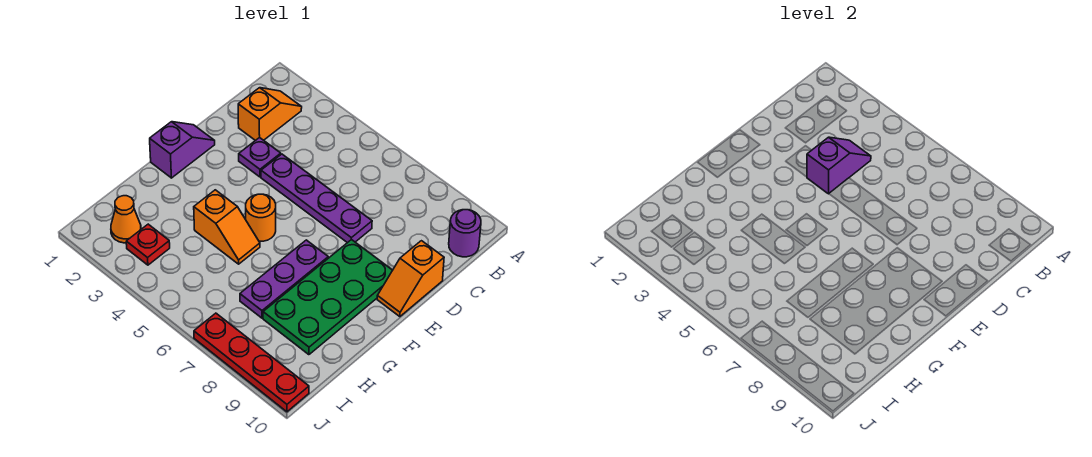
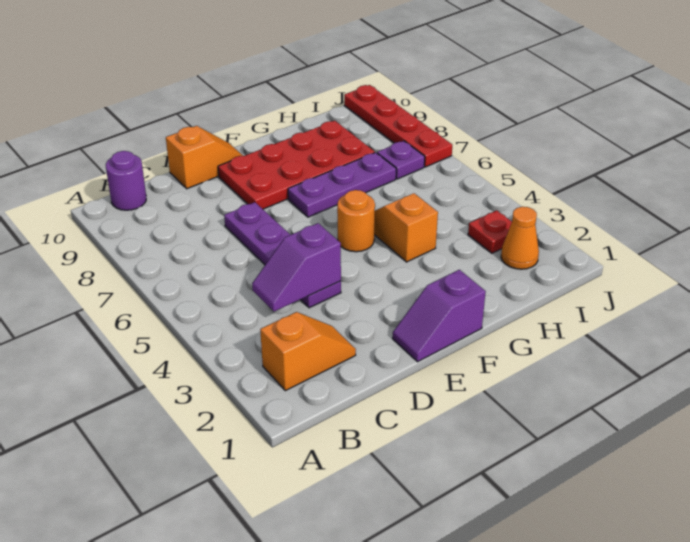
orange 1x2 slope [238,88,302,141] -> orange 1x2 slope turned to [260,312,356,391]
purple 1x1 plate [239,137,281,177] -> purple 1x1 plate moved to [377,141,425,179]
green 2x4 plate [263,239,393,355] -> red 2x4 plate [218,121,375,209]

